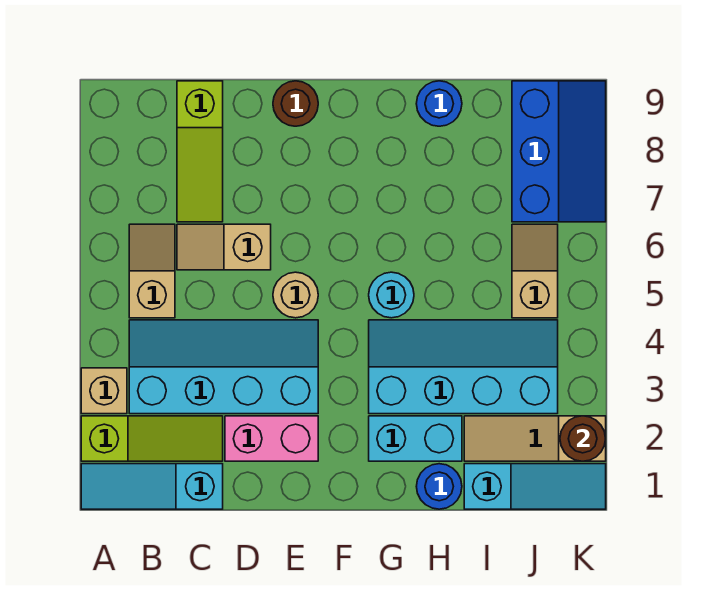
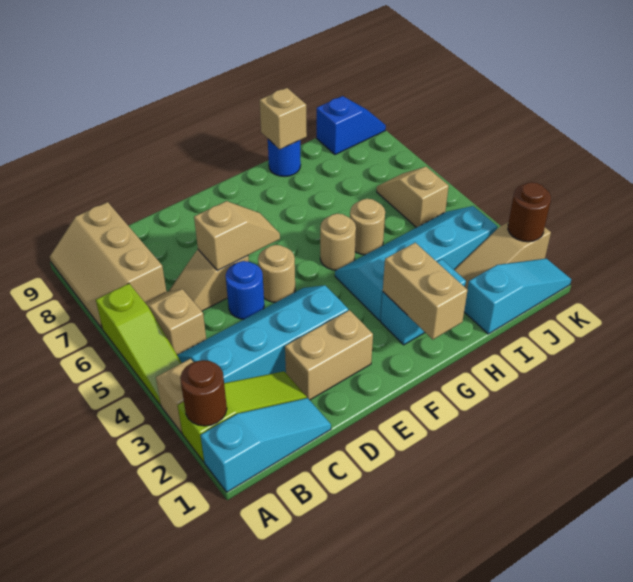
cyan 1x3 slope [81,464,223,509] -> cyan 1x3 slope turned to [201,398,331,492]
none -> tan 2x3 slope [50,202,166,328]
lime 1x3 slope [177,81,223,222] -> lime 1x3 slope moved to [96,284,182,405]
pink 1x2 brick [225,416,318,461] -> tan 1x2 brick [285,310,373,400]
none -> tan 1x2 slope [194,201,280,270]
brown 1x1 round brick [273,81,318,126] -> brown 1x1 round brick moved to [180,360,227,426]
none -> tan 1x2 brick [383,243,468,339]
cyan 1x1 round brick [369,272,414,318] -> tan 1x1 round brick [320,214,356,270]
blue 1x1 round brick [416,464,462,509] -> blue 1x1 round brick moved to [226,261,264,319]
none -> tan 1x1 round brick [350,199,385,255]
none -> tan 1x1 brick [260,88,307,149]
blue 2x3 slope [512,81,606,222] -> blue 1x2 slope [317,96,386,155]

